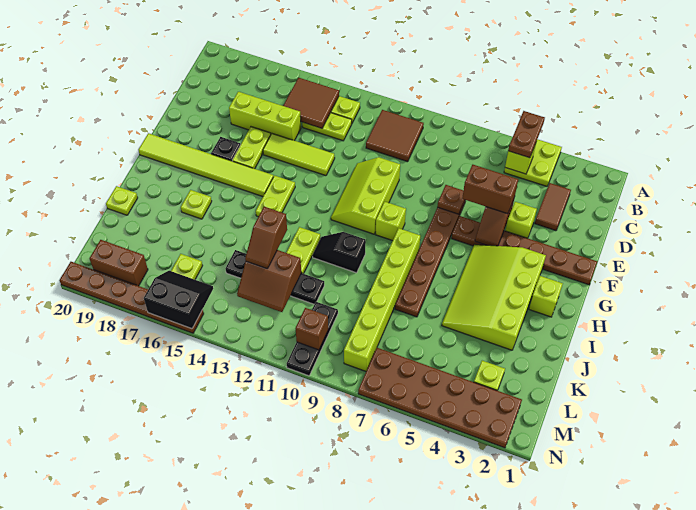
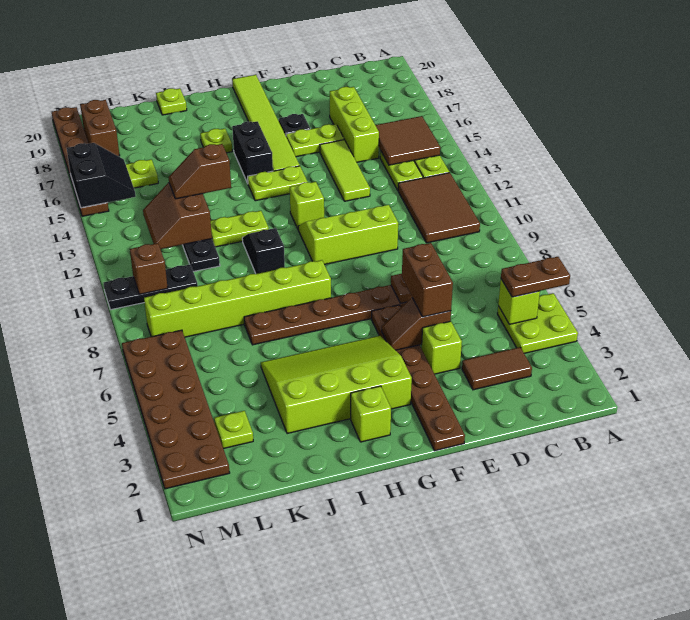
brown 2x2 tile [366,110,424,162] -> brown 2x3 tile [398,173,480,243]
lime 1x1 brick [375,202,406,241] -> lime 1x1 brick moved to [290,182,324,229]
none -> black 1x2 brick [232,121,273,183]

